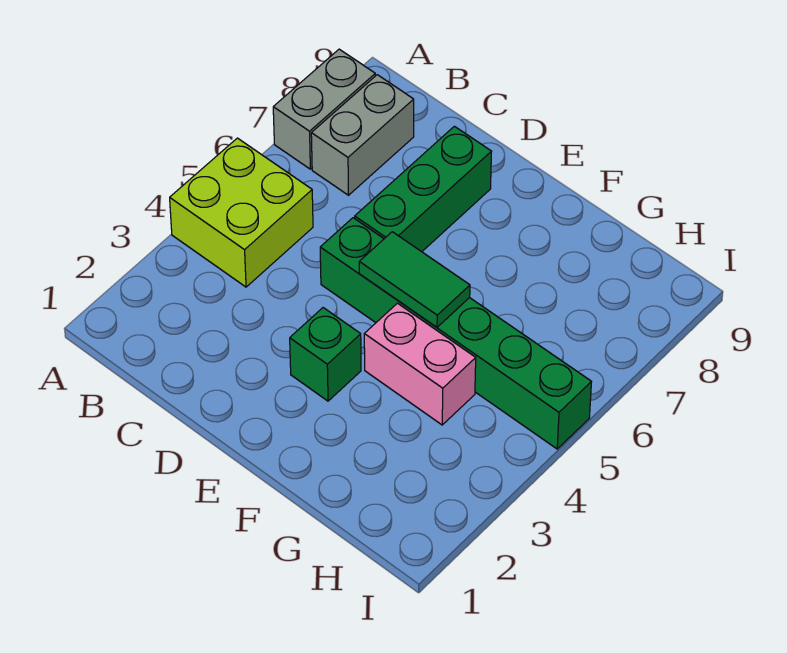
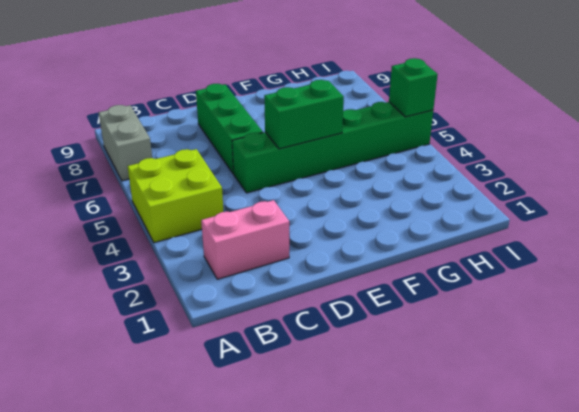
grey 1x2 brick [311,75,414,195] -> none
green 1x1 brick [290,308,361,401] -> green 1x1 brick moved to [389,58,438,117]
green 1x2 tile [359,232,470,327] -> green 1x2 brick [264,80,344,149]
pink 1x2 brick [364,303,476,425] -> pink 1x2 brick moved to [201,200,289,279]

